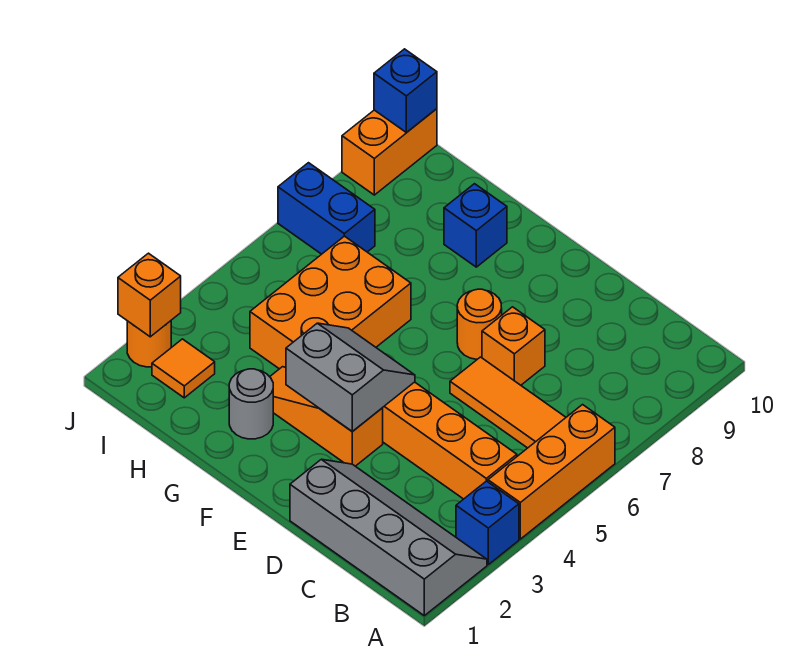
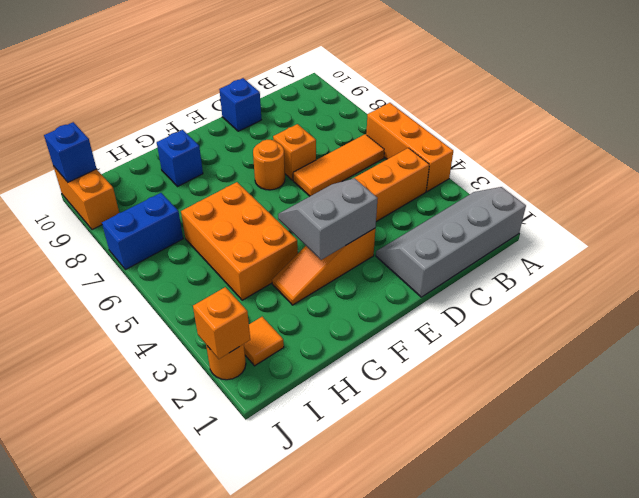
blue 1x1 brick [456,481,519,564] -> blue 1x1 brick moved to [219,78,261,131]
grey 1x1 round brick [229,369,273,439] -> none

